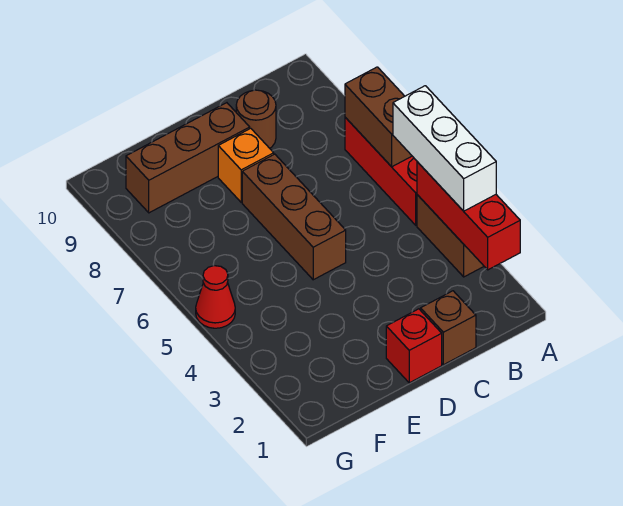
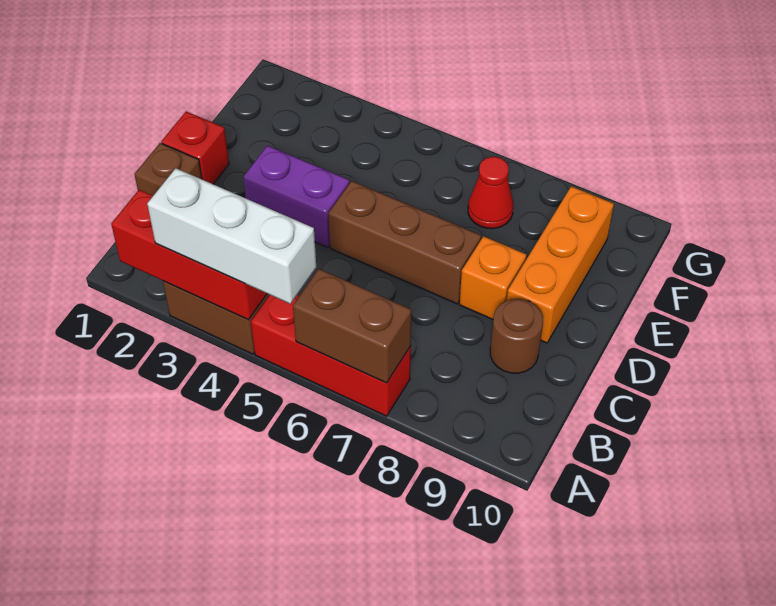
none -> purple 1x2 brick [244,146,350,248]
brown 1x3 brick [126,103,250,213] -> orange 1x3 brick [507,186,614,343]
red 1x1 cone [196,266,235,328] -> red 1x1 cone moved to [468,157,513,229]

